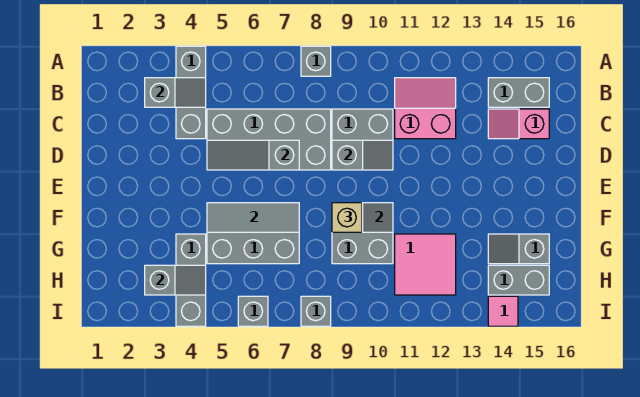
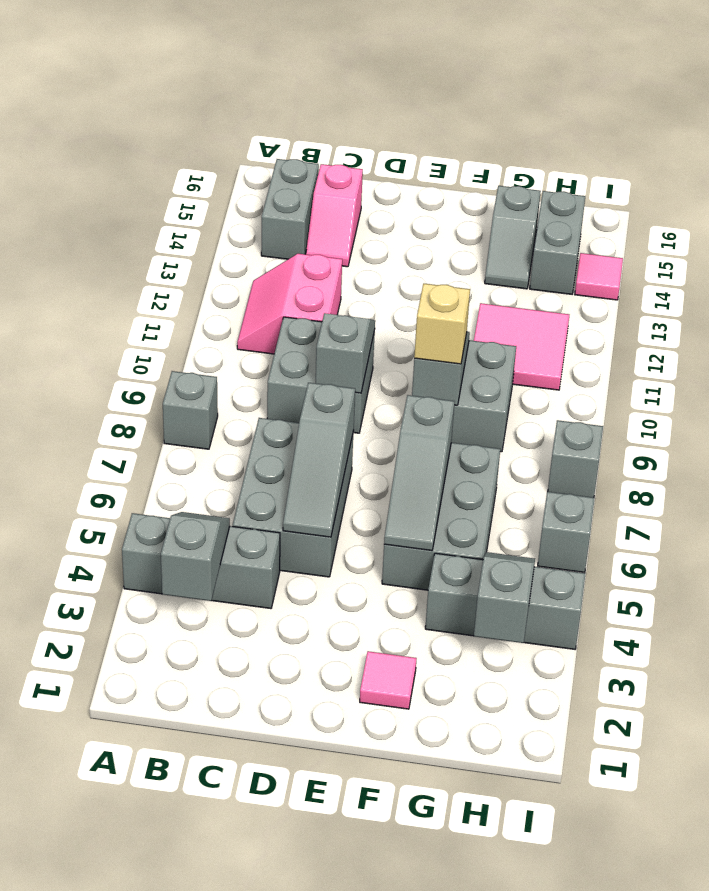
grey 2x4 brick [207,109,331,170] -> grey 2x3 brick [233,418,354,577]
none -> pink 1x1 tile [360,651,417,709]
grey 1x3 tile [207,203,299,232] -> grey 1x3 slope [384,395,455,551]

